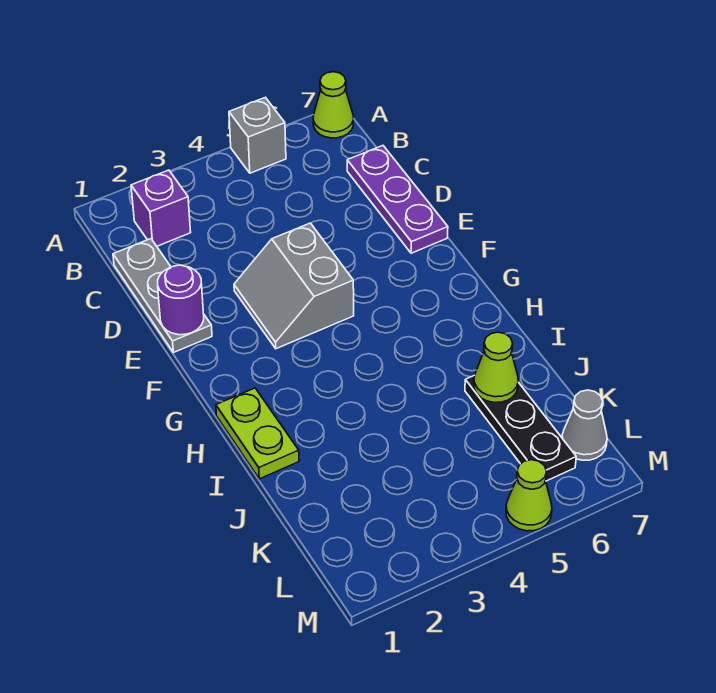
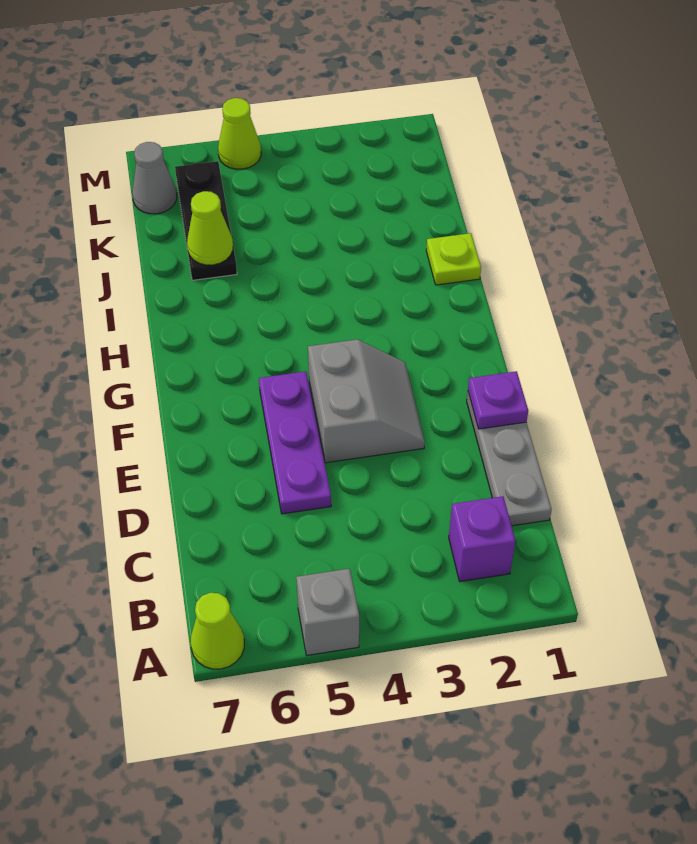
purple 1x3 plate [347,146,448,253] -> purple 1x3 plate moved to [259,371,331,514]
purple 1x1 round brick [158,265,204,335] -> purple 1x1 plate [468,371,528,429]
lime 1x2 plate [216,388,299,479] -> lime 1x1 plate [426,233,481,285]

